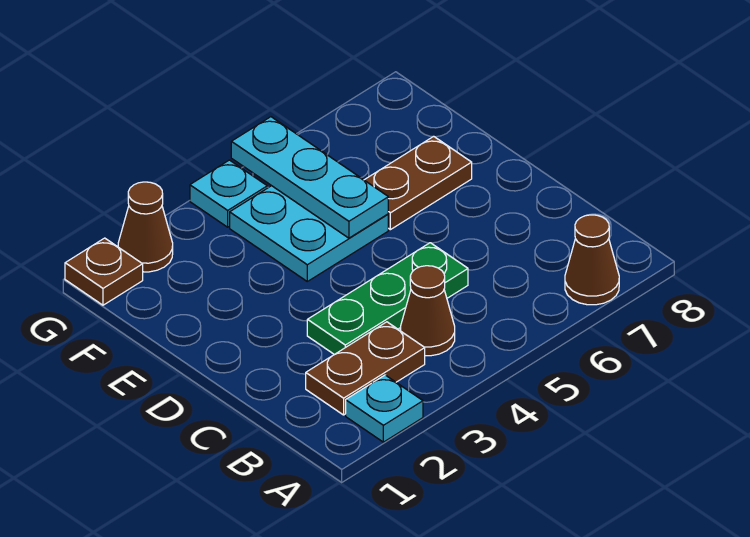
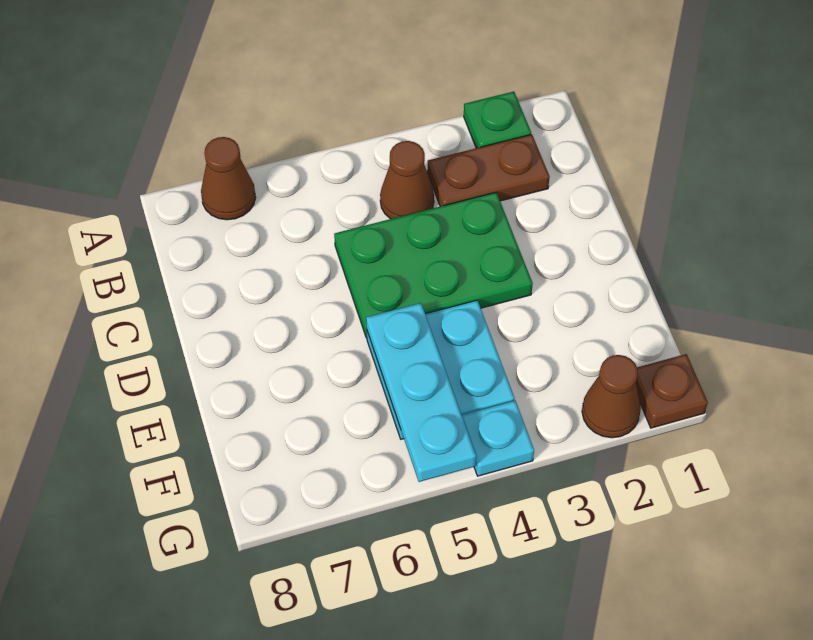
cyan 1x1 plate [346,375,423,442] -> green 1x1 plate [464,92,531,148]
green 1x3 plate [307,243,468,354] -> green 2x3 plate [334,192,533,338]
brown 1x2 plate [365,136,472,230] -> none

